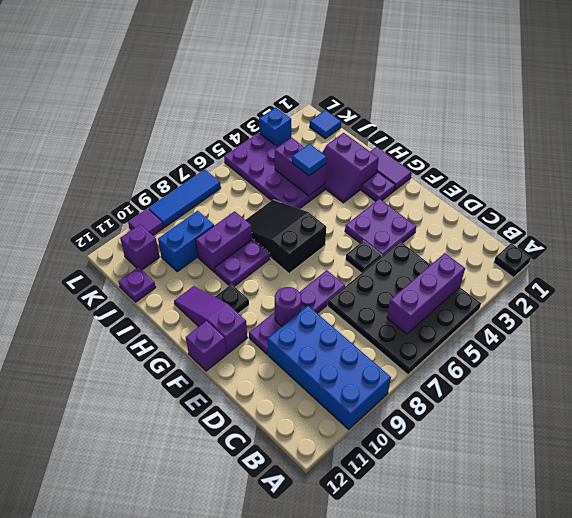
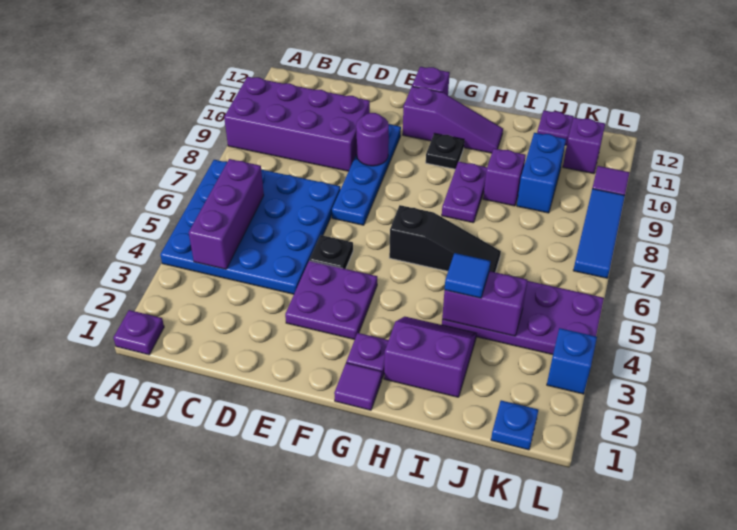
black 1x1 plate [494,243,531,277] -> purple 1x1 plate [113,310,164,355]
black 4x4 plate [328,241,481,375] -> blue 4x4 plate [160,160,340,294]
blue 2x4 brick [268,306,391,429] -> purple 2x4 brick [224,77,370,171]
purple 1x4 plate [249,270,345,354] -> blue 1x4 plate [332,124,401,225]
purple 1x2 tile [370,147,412,190] -> purple 1x1 tile [334,363,382,410]
black 2x3 slope [246,200,326,273] -> black 1x3 slope [389,205,501,272]
purple 1x2 brick [196,211,252,272] -> purple 1x1 brick [483,148,526,206]
blue 1x1 tile [310,110,341,138] -> blue 1x1 plate [491,400,538,450]

